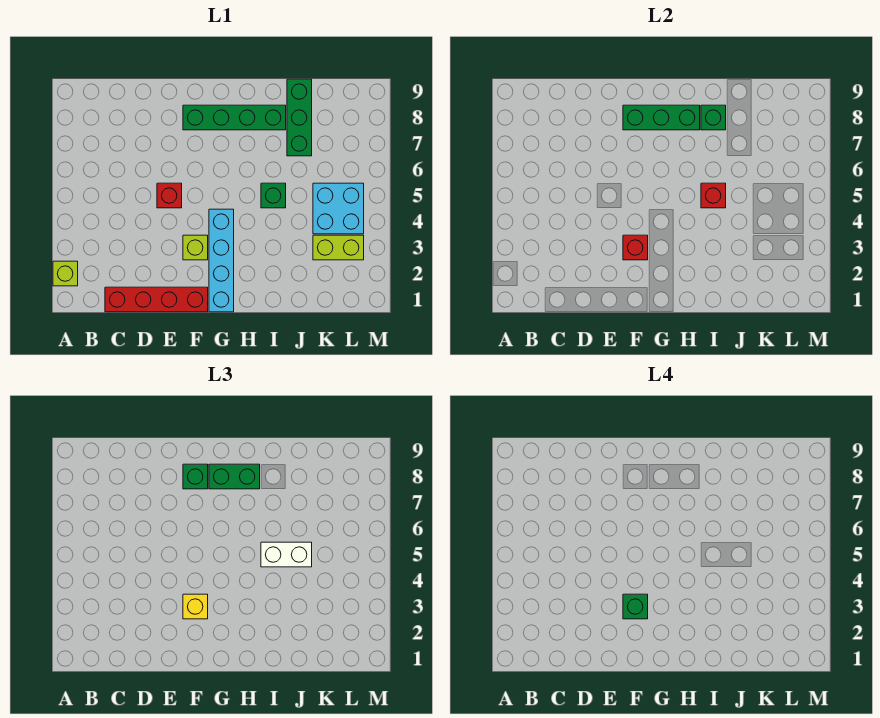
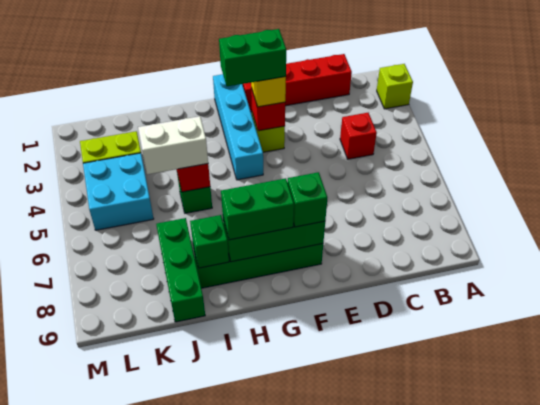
red 1x1 brick [157,183,182,208] -> red 1x1 brick moved to [340,113,377,159]
green 1x1 brick [623,594,648,619] -> green 1x2 brick [219,29,286,86]

